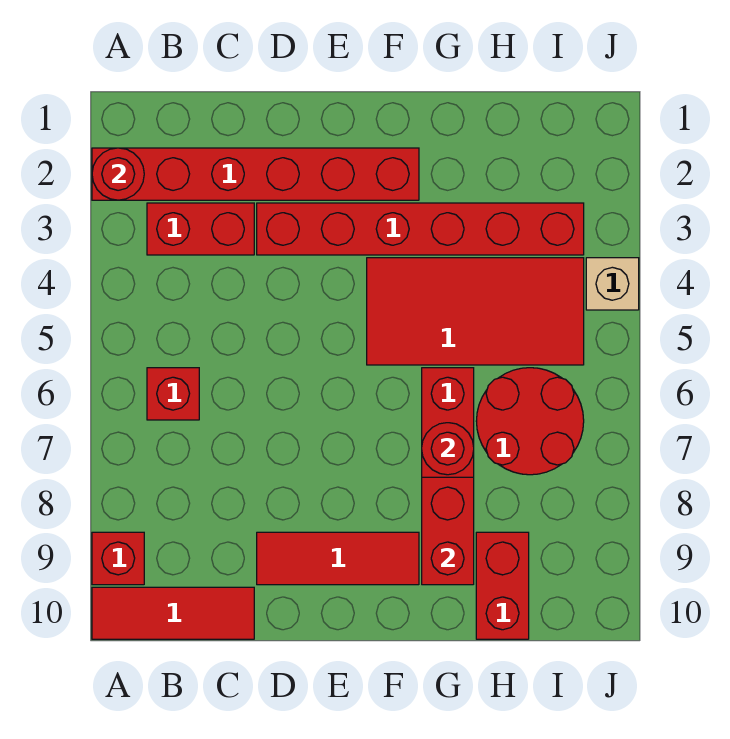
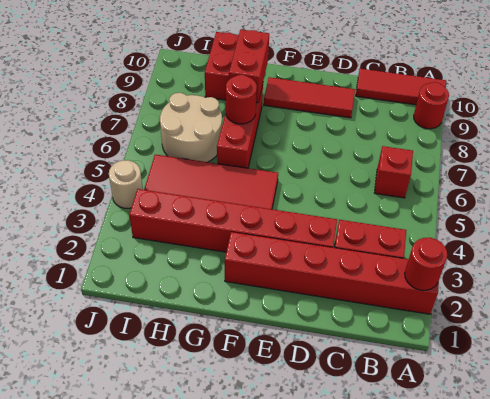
red 1x1 brick [92,532,144,585] -> red 1x1 round brick [414,82,449,129]
red 2x2 round brick [476,368,584,475] -> tan 2x2 round brick [160,93,222,162]
tan 1x1 brick [586,258,639,310] -> tan 1x1 round brick [109,160,143,208]

